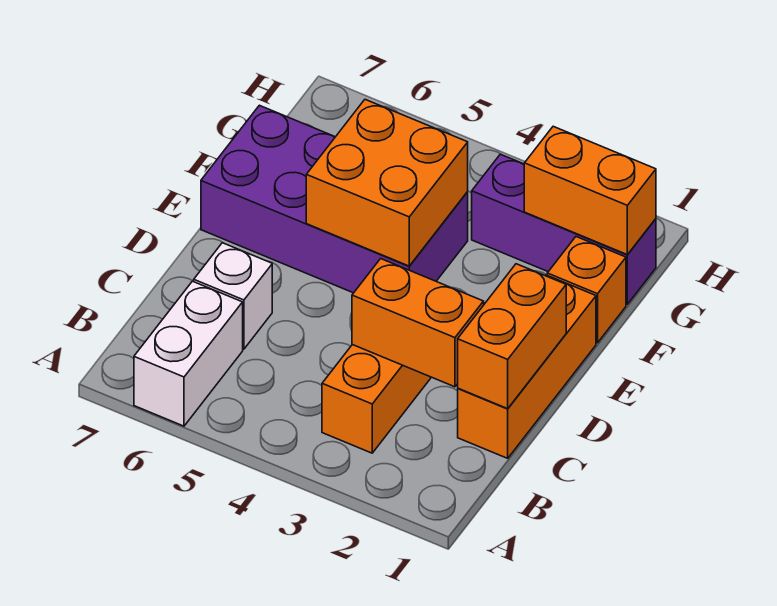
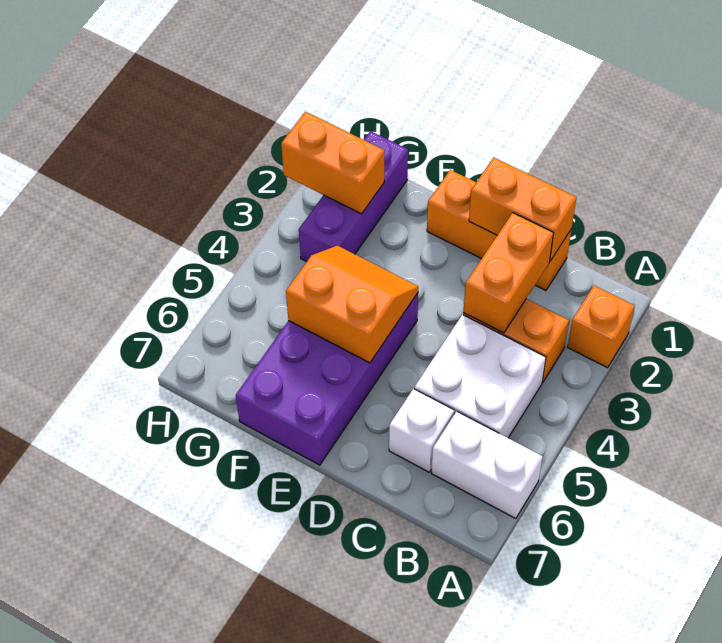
none -> white 2x2 brick [414,315,546,438]
orange 2x2 brick [306,100,468,266] -> orange 2x2 slope [286,246,418,363]
orange 1x1 brick [547,237,626,343] -> orange 1x1 brick moved to [568,286,635,368]
orange 1x2 brick [524,126,656,254] -> orange 1x2 brick turned to [281,112,384,214]

